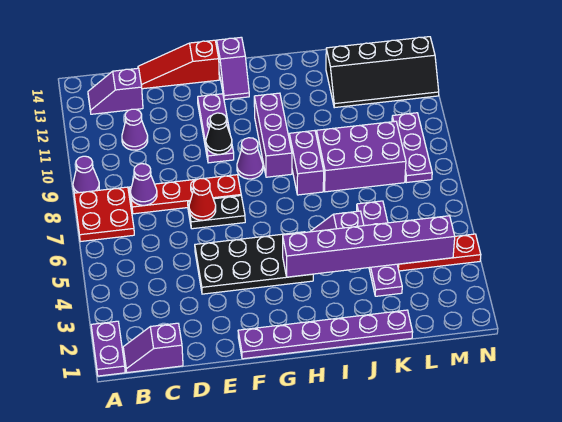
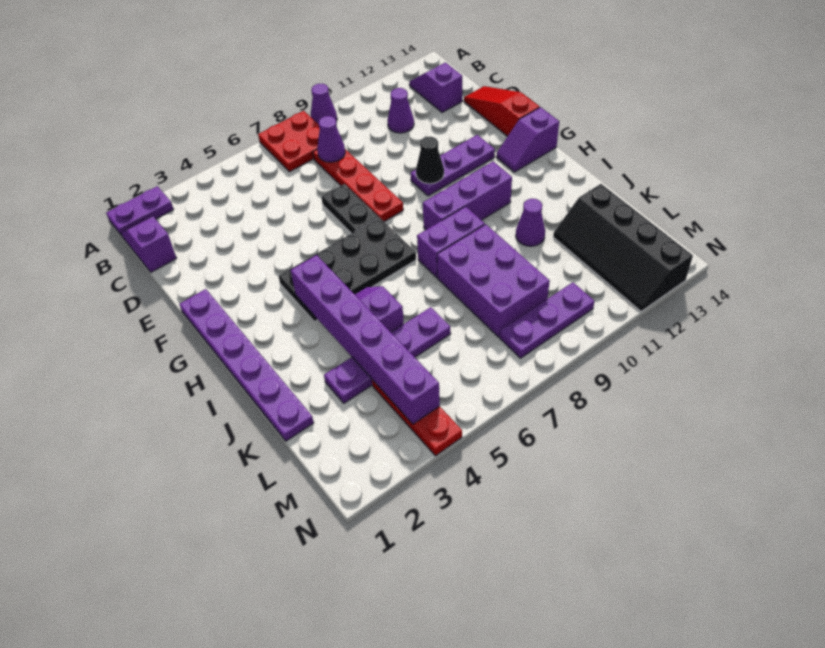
black 2x4 plate [195,232,313,294] -> black 2x4 plate turned to [278,217,416,322]
red 1x1 cone [189,178,216,220] -> none
purple 1x1 cone [237,138,263,179] -> purple 1x1 cone moved to [516,199,545,246]

